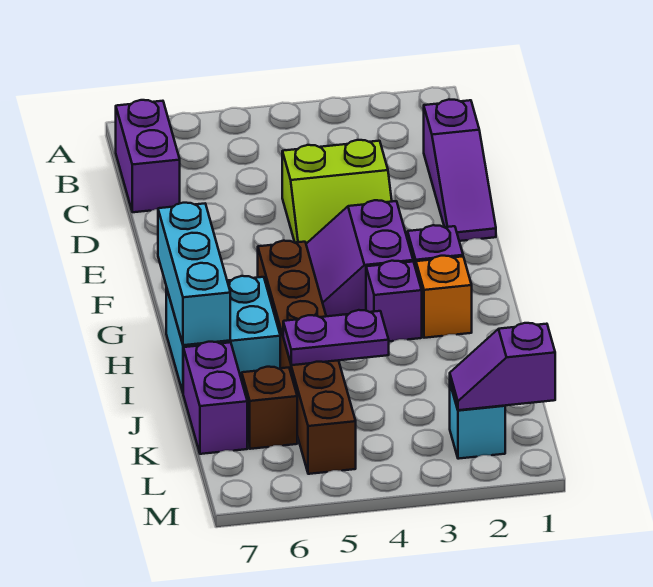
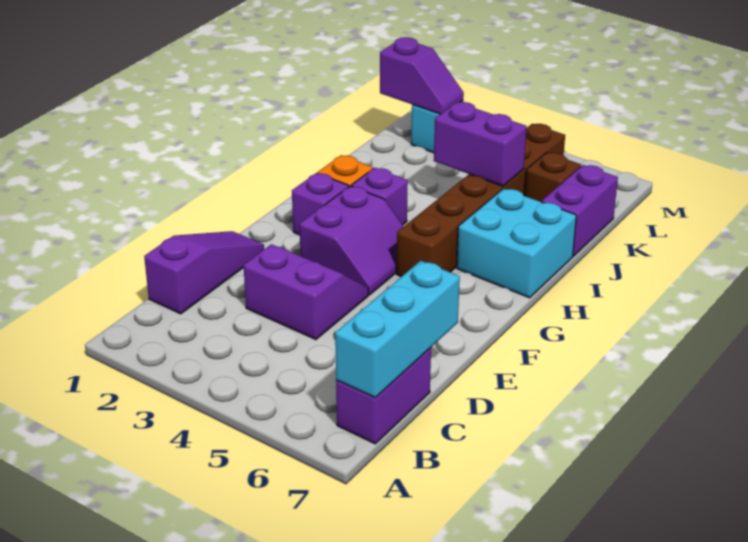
lime 2x2 slope [282,140,392,244] -> purple 2x2 slope [244,244,368,340]
cyan 1x3 brick [158,203,230,345] -> cyan 1x3 brick moved to [335,261,460,398]
purple 1x2 plate [283,310,389,365] -> purple 1x2 brick [434,102,527,186]

